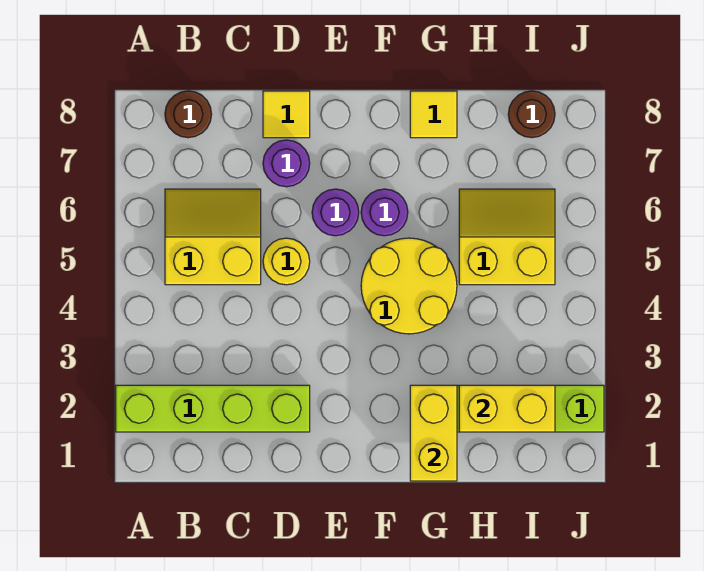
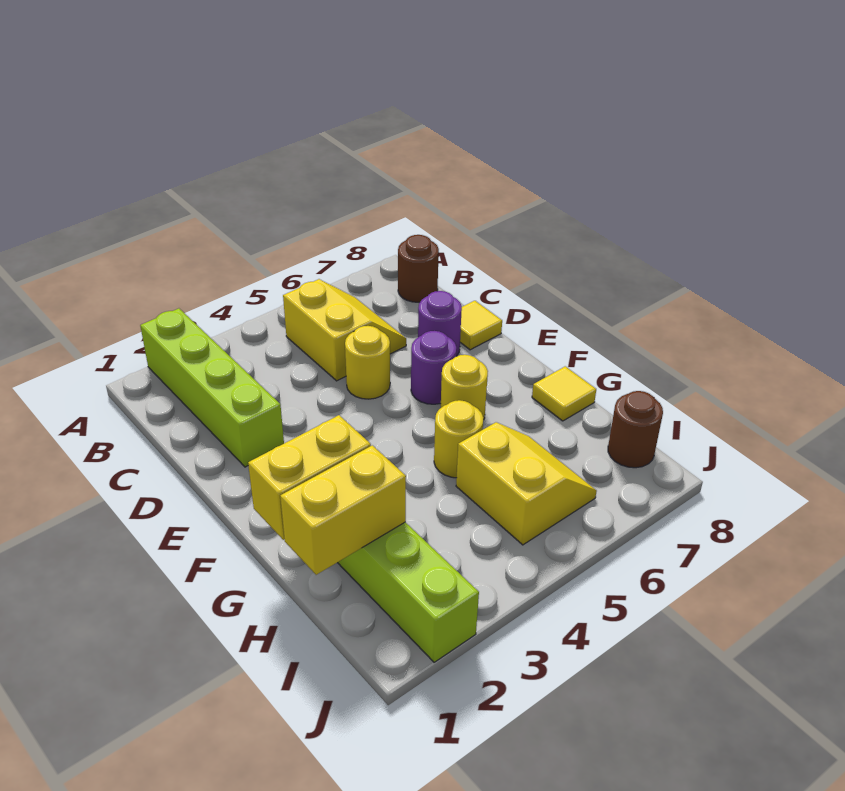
yellow 2x2 round brick [361,238,457,334] -> yellow 1x1 round brick [434,400,483,478]
purple 1x1 round brick [361,189,408,236] -> yellow 1x1 round brick [441,355,488,420]
yellow 1x2 brick [459,385,555,432] -> yellow 1x2 brick turned to [280,445,406,575]

